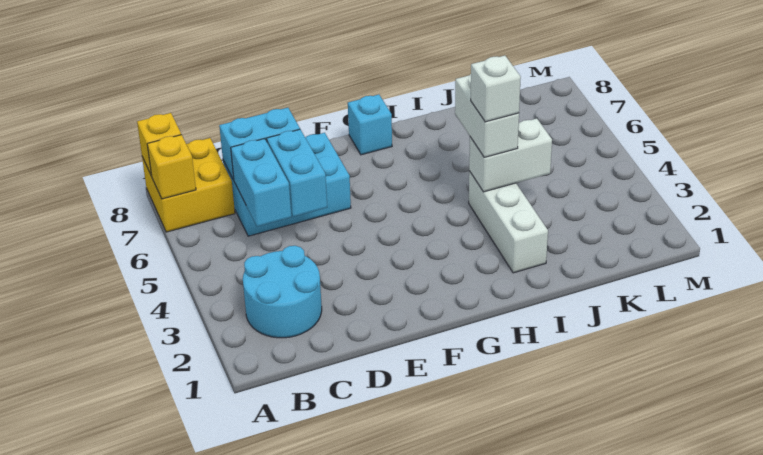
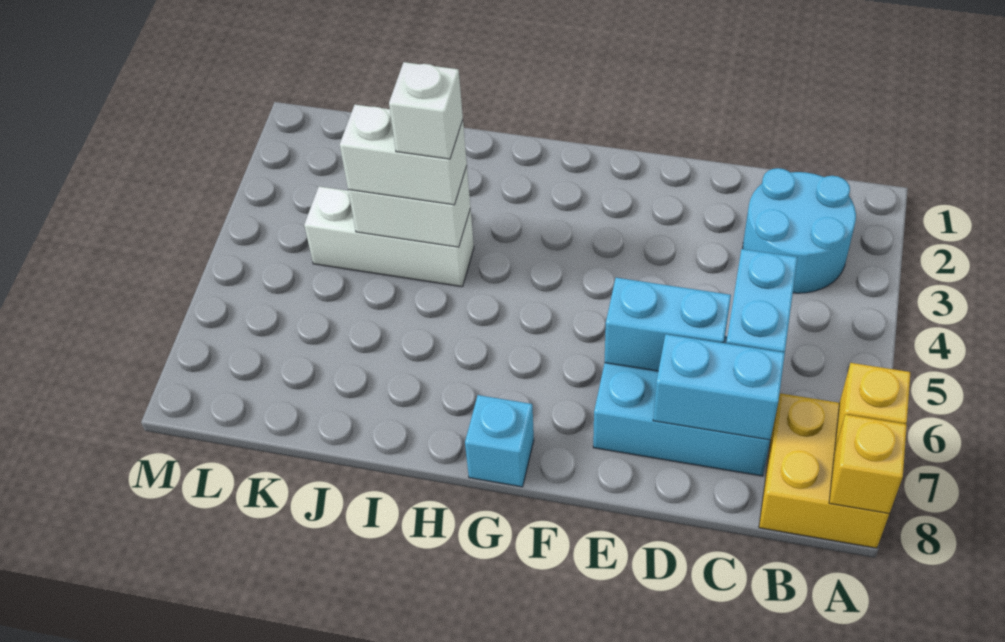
cyan 1x2 brick [267,129,327,217] -> cyan 1x2 brick turned to [604,278,731,371]
white 1x3 brick [469,171,548,273] -> white 1x3 brick turned to [304,186,474,287]
white 1x2 brick [455,74,519,157] -> white 1x2 brick turned to [340,105,467,205]

